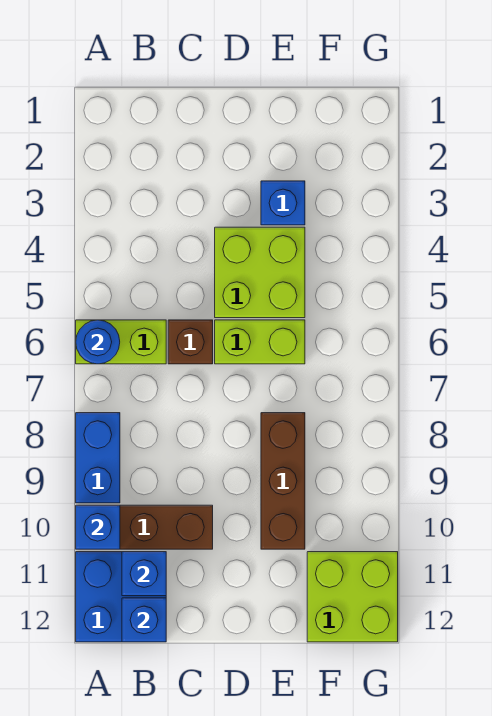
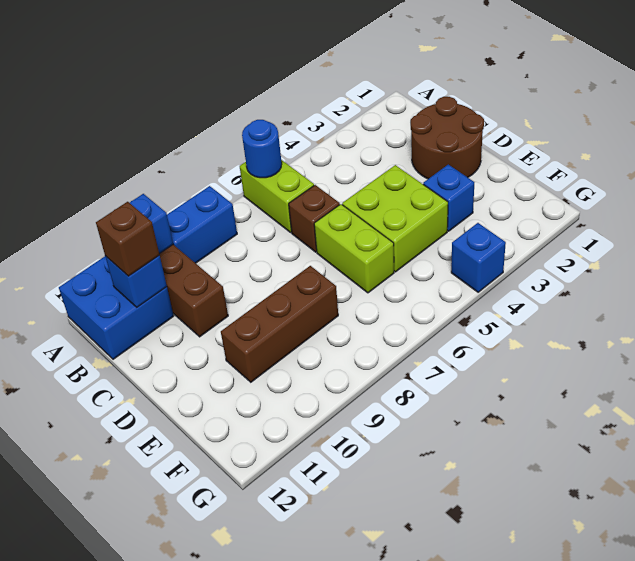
none -> brown 1x1 brick [96,202,159,276]
blue 1x1 brick [122,598,166,642] -> blue 1x1 brick moved to [451,223,506,292]
none -> brown 2x2 round brick [411,97,484,179]
lime 2x2 brick [307,552,398,642] -> none

